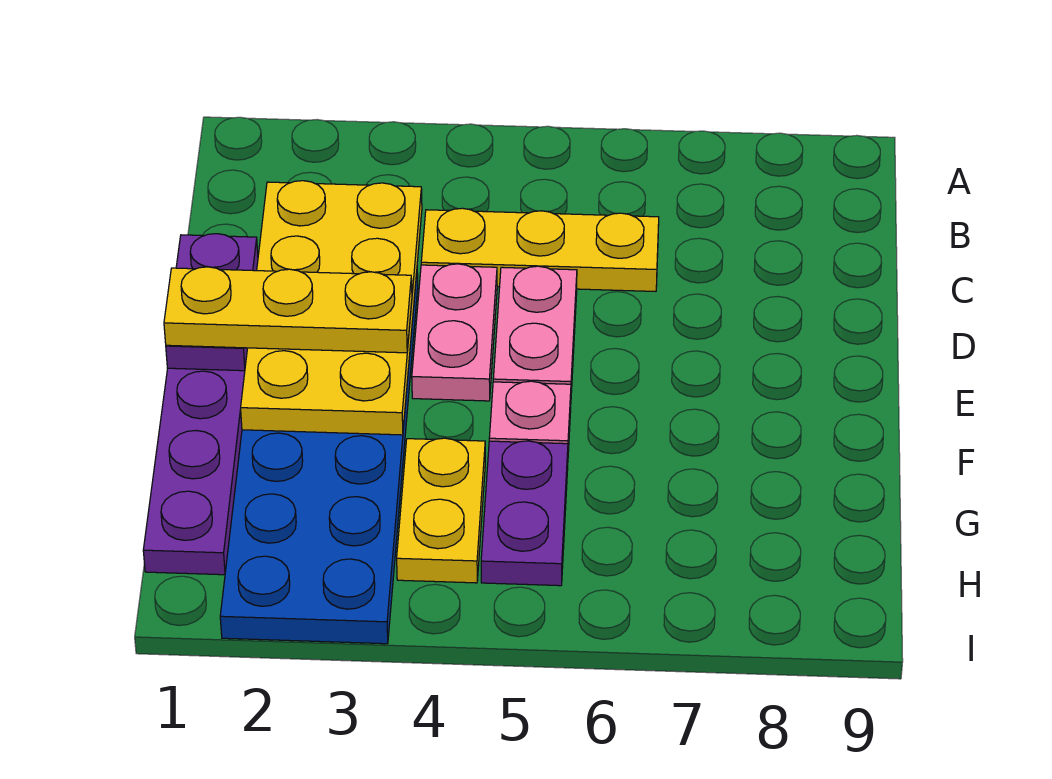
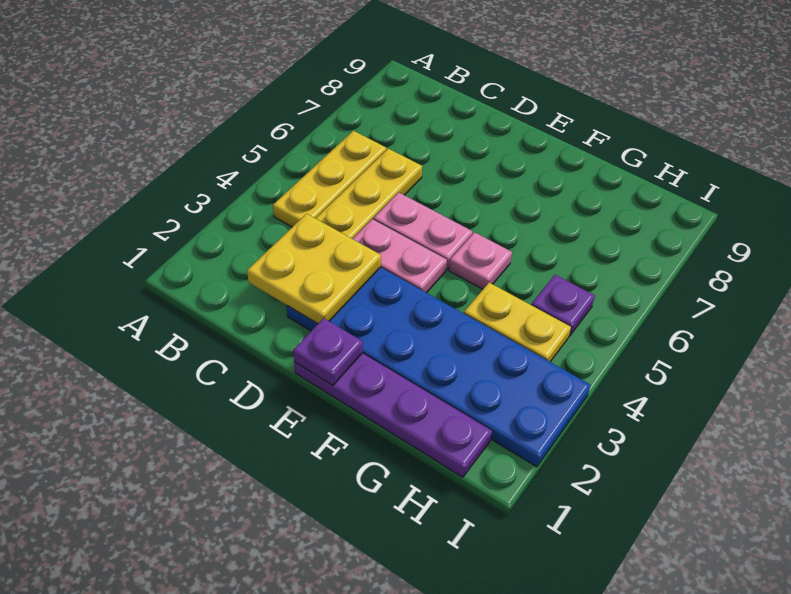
yellow 2x4 plate [241,181,422,435] -> yellow 2x2 plate [247,214,381,324]
purple 1x2 plate [166,234,258,371] -> purple 1x1 plate [293,318,363,385]
yellow 1x3 plate [164,267,412,353] -> yellow 1x3 plate moved to [273,131,386,227]
purple 1x2 plate [481,441,568,586] -> purple 1x1 plate [531,275,595,336]

